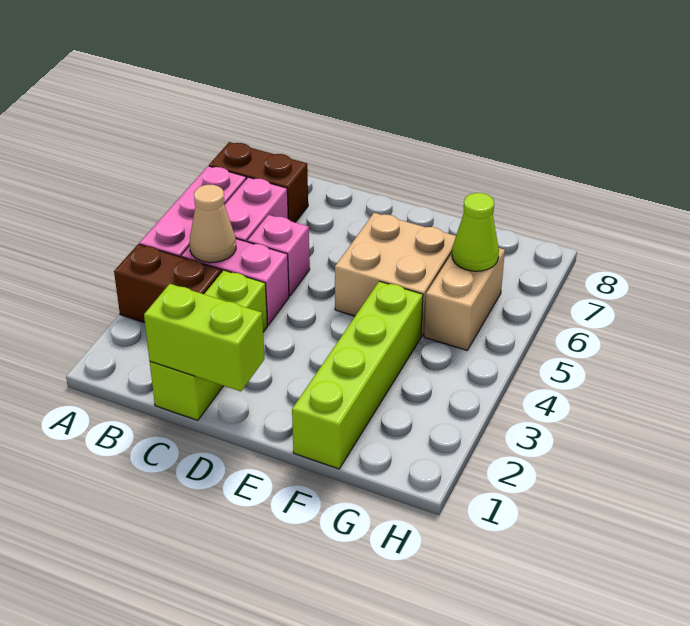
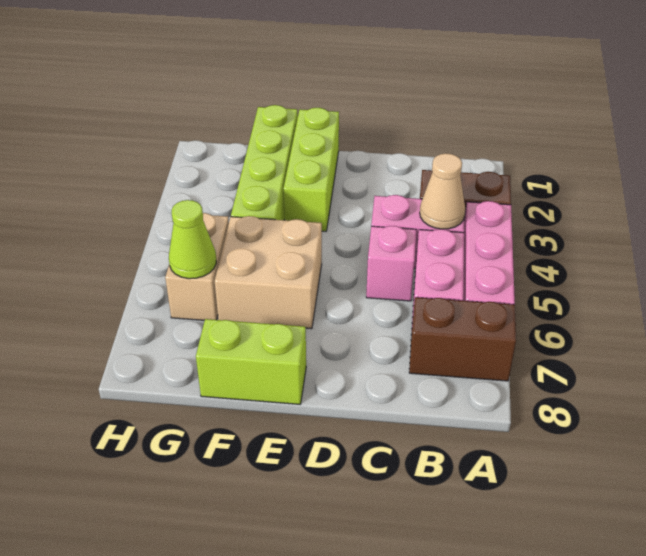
lime 1x3 brick [150,270,267,420] -> lime 1x3 brick moved to [284,108,339,231]
lime 1x2 brick [144,284,264,391] -> lime 1x2 brick moved to [196,319,306,404]

